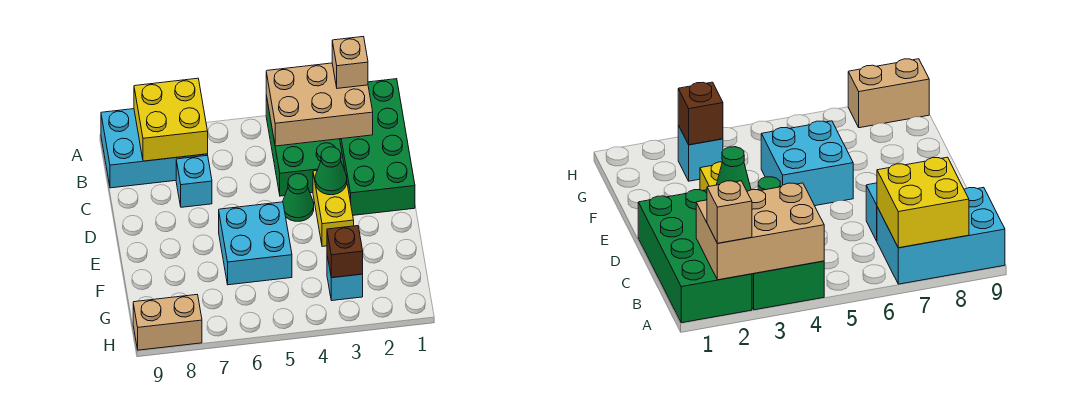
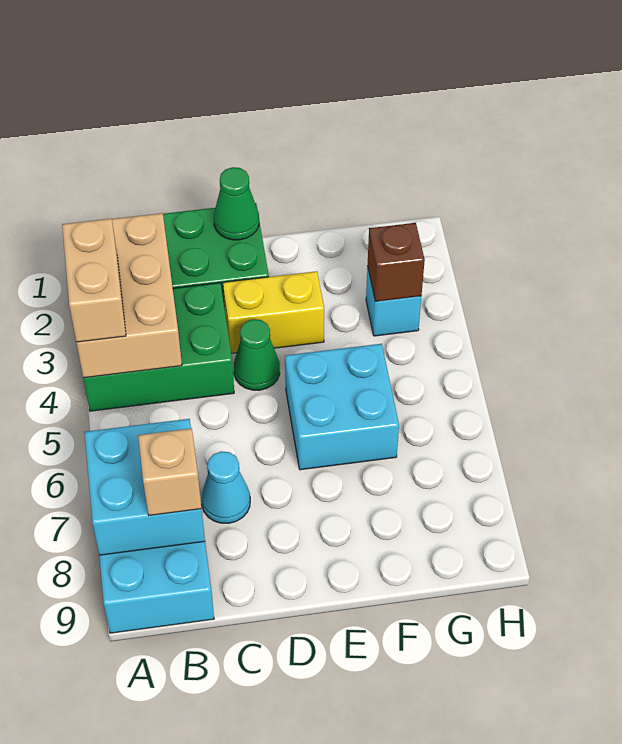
tan 1x1 brick [332,37,368,88] -> tan 1x1 brick moved to [138,428,201,515]
yellow 2x2 brick [134,78,208,161] -> cyan 2x2 brick [84,419,205,555]
cyan 1x1 brick [176,155,212,207] -> cyan 1x1 cone [201,451,250,523]
green 1x1 cone [315,147,347,195] -> green 1x1 cone moved to [214,167,259,240]
tan 1x2 brick [133,295,202,350] -> tan 1x2 brick moved to [62,219,126,342]

